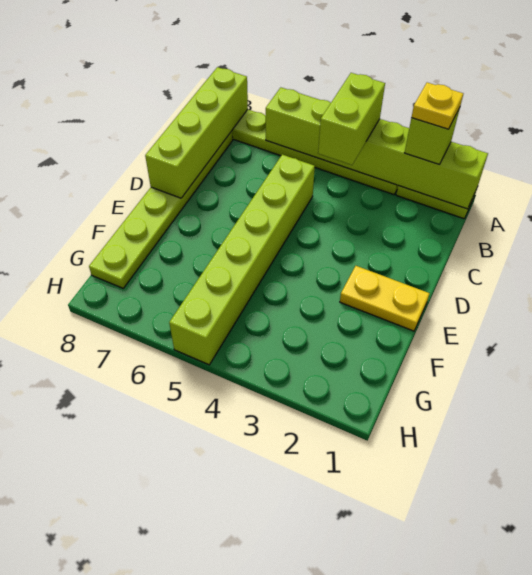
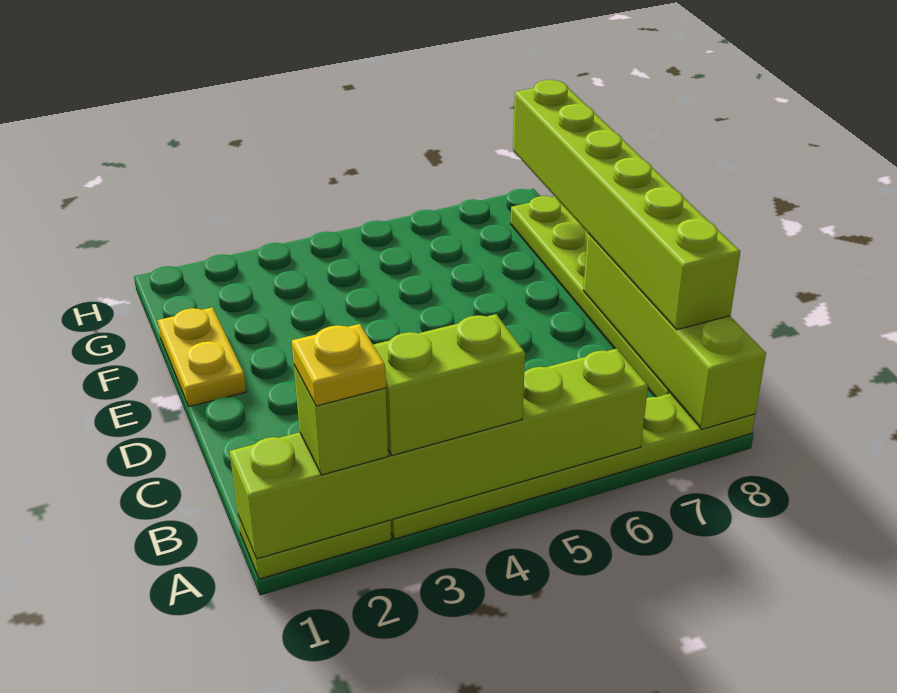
lime 1x2 brick [318,73,385,165] -> lime 1x2 brick turned to [373,314,525,456]
lime 1x6 brick [169,155,315,365] -> lime 1x6 brick moved to [513,80,740,330]
yellow 1x2 plate [340,266,430,331] -> yellow 1x2 plate turned to [158,307,246,406]

